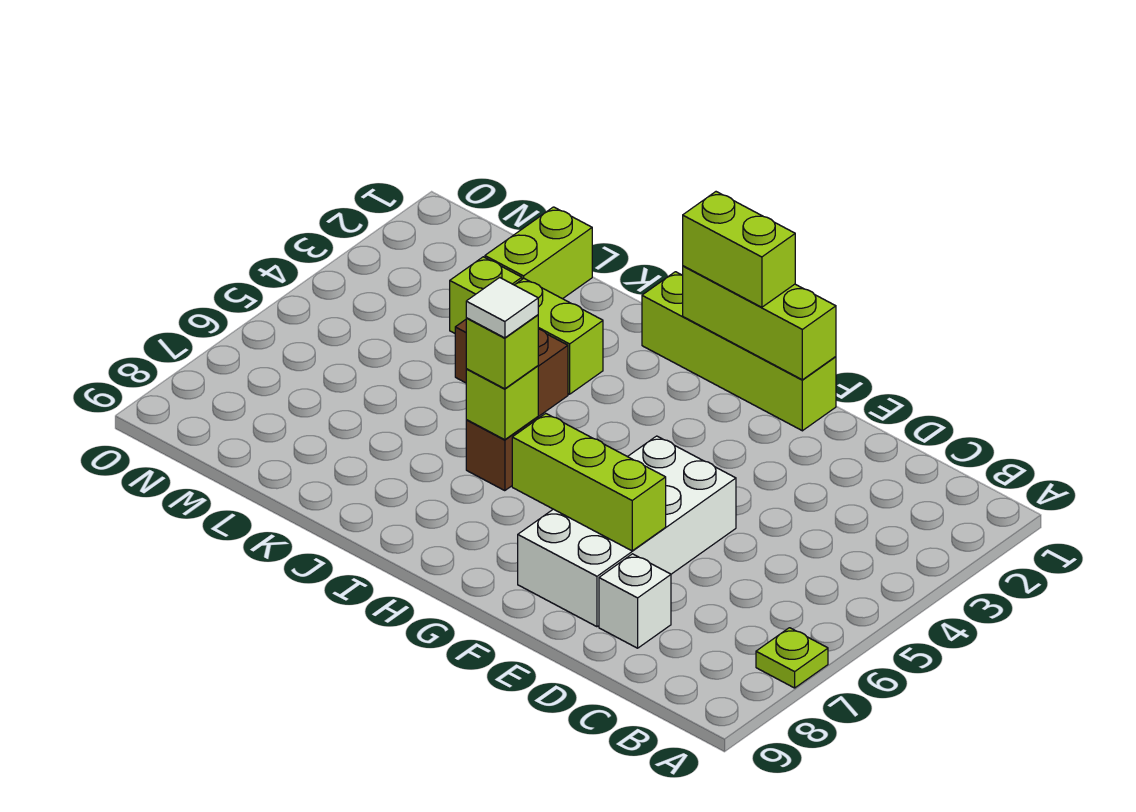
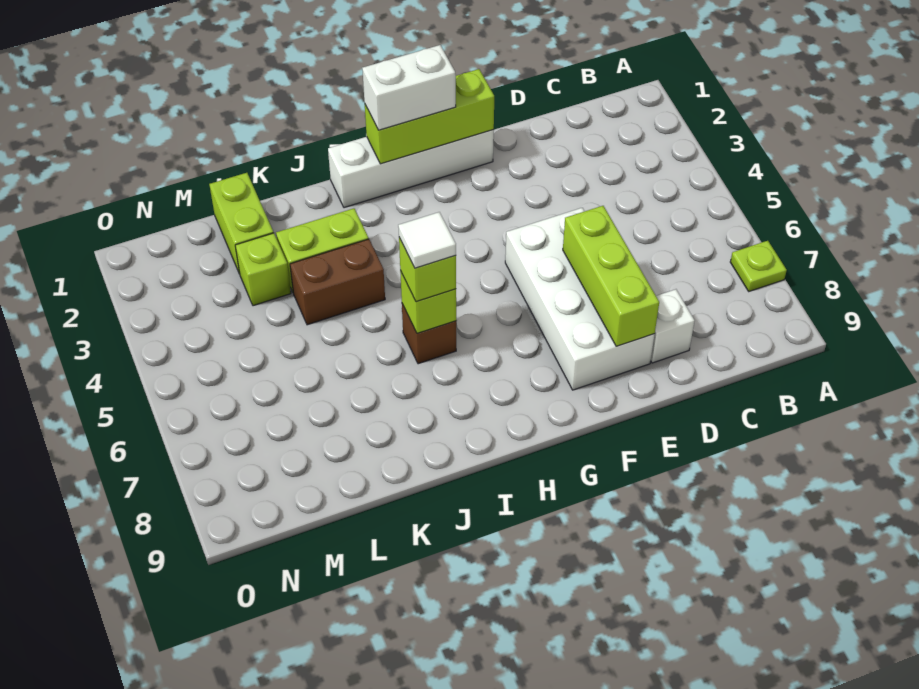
lime 1x3 brick [512,413,666,551] -> lime 1x3 brick turned to [563,206,659,346]
lime 1x4 brick [642,272,836,431] -> white 1x4 brick [328,130,494,208]
lime 1x2 brick [683,192,795,307] -> white 1x2 brick [362,45,456,130]

